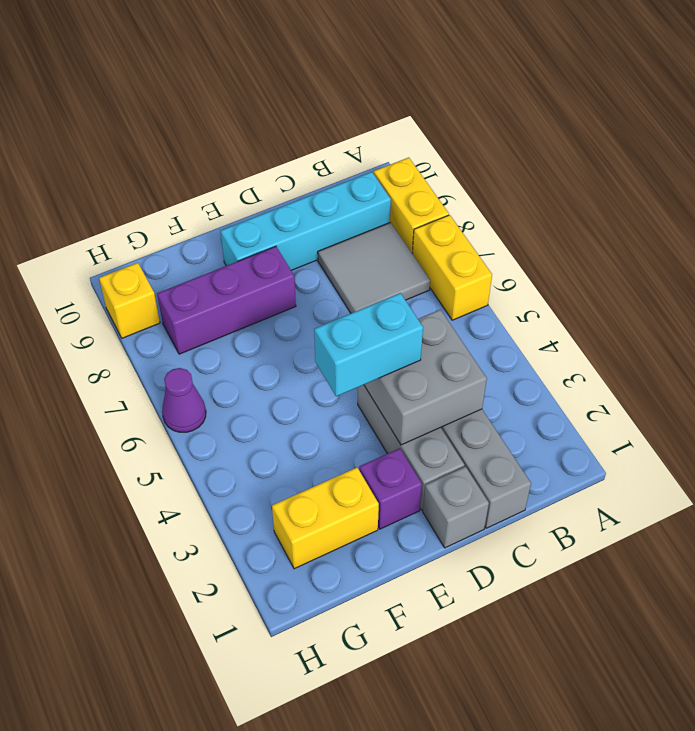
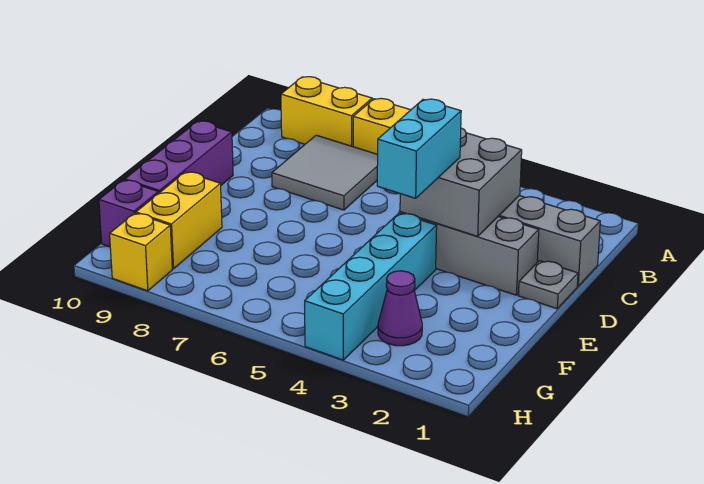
cyan 1x4 brick [220,172,391,270] -> cyan 1x4 brick moved to [305,213,437,360]
grey 1x1 brick [423,467,489,548] -> grey 1x1 plate [518,261,578,309]
purple 1x1 brick [359,448,422,529] -> purple 1x1 brick moved to [99,180,159,247]
purple 1x3 brick [157,246,296,354] -> purple 1x3 brick moved to [125,121,233,193]
yellow 1x2 brick [272,468,379,569] -> yellow 1x2 brick moved to [136,172,222,269]
purple 1x1 cone [162,368,206,432] -> purple 1x1 cone moved to [378,271,422,346]

